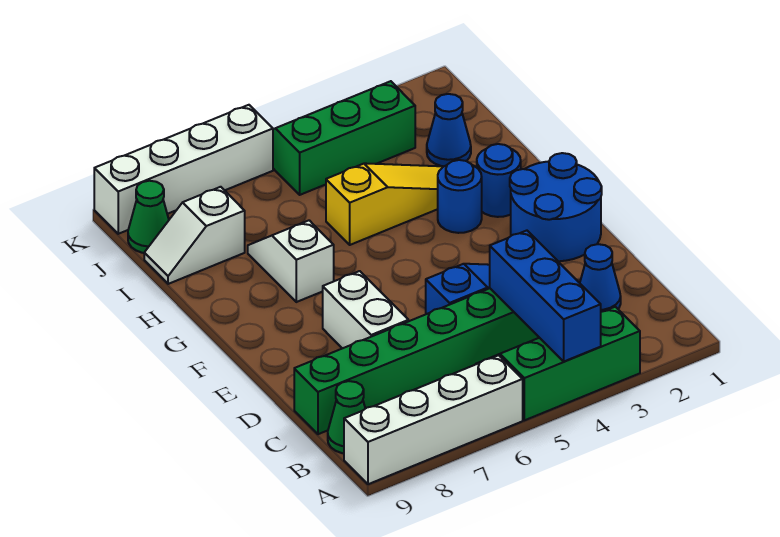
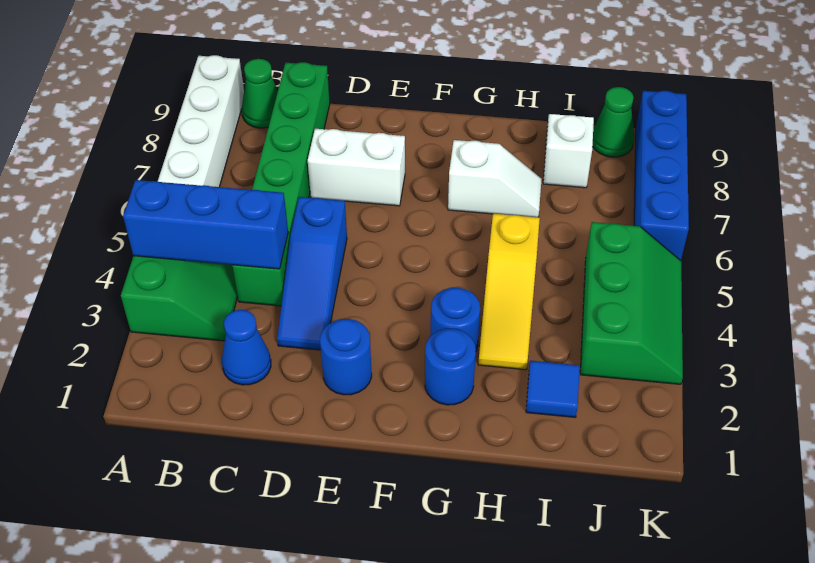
blue 2x2 round brick [510,153,602,261] -> blue 1x1 round brick [320,319,372,395]
blue 1x1 cone [427,94,471,166] -> blue 1x1 tile [526,361,580,417]
white 1x4 brick [94,105,273,234] -> blue 1x4 brick [634,91,689,260]

